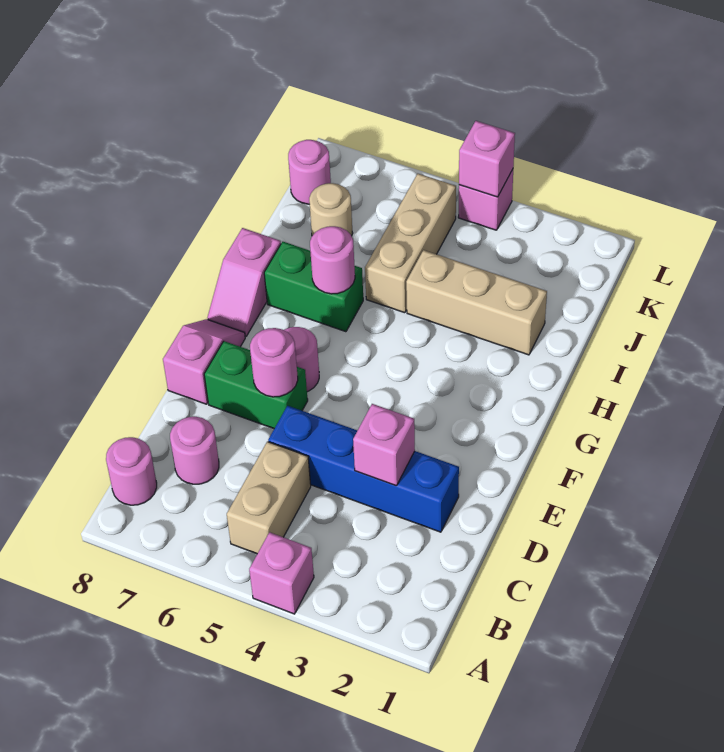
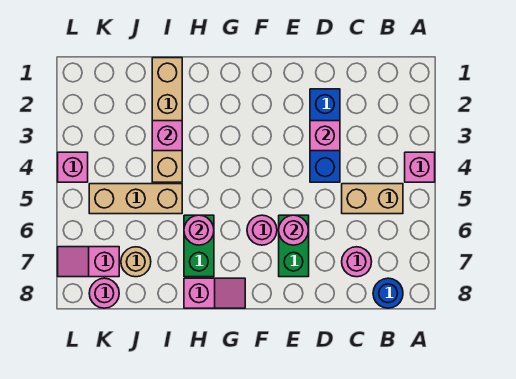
pink 1x1 round brick [106,437,157,505] -> blue 1x1 round brick [373,278,403,308]
blue 1x4 brick [268,406,459,532] -> blue 1x3 brick [310,89,340,182]
pink 1x2 slope [163,319,245,404] -> pink 1x2 slope moved to [58,247,119,277]
tan 1x3 brick [406,250,547,355] -> tan 1x4 brick [152,58,182,182]
pink 1x1 brick [459,121,515,197] -> pink 1x1 brick moved to [152,121,182,151]

